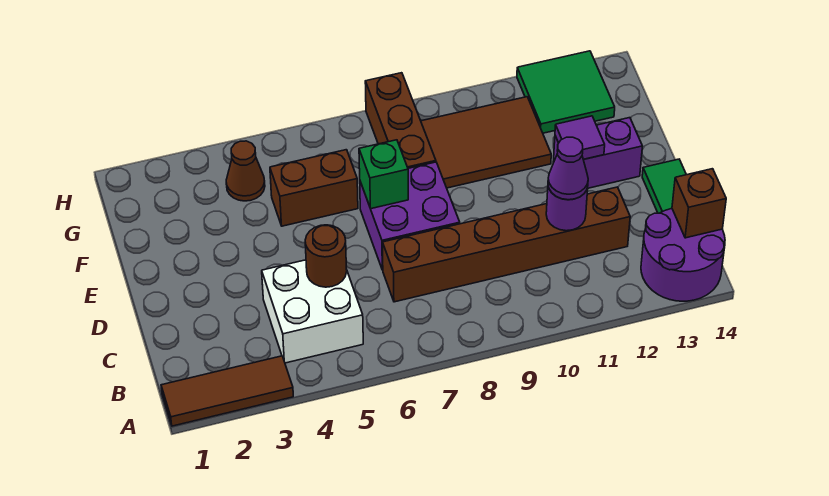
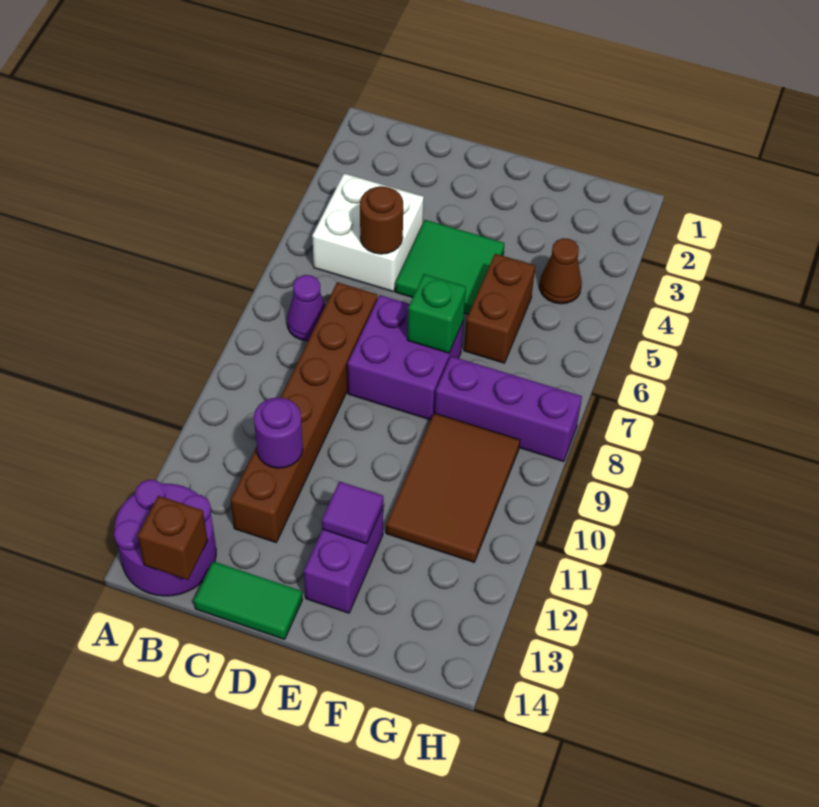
brown 1x3 tile [161,356,293,426] -> none
purple 1x1 cone [548,137,588,200] -> purple 1x1 cone moved to [287,275,325,341]
brown 1x3 brick [365,73,436,168] -> purple 1x3 brick [435,356,582,462]
green 2x2 tile [517,51,615,133] -> green 2x2 tile moved to [395,220,504,314]

